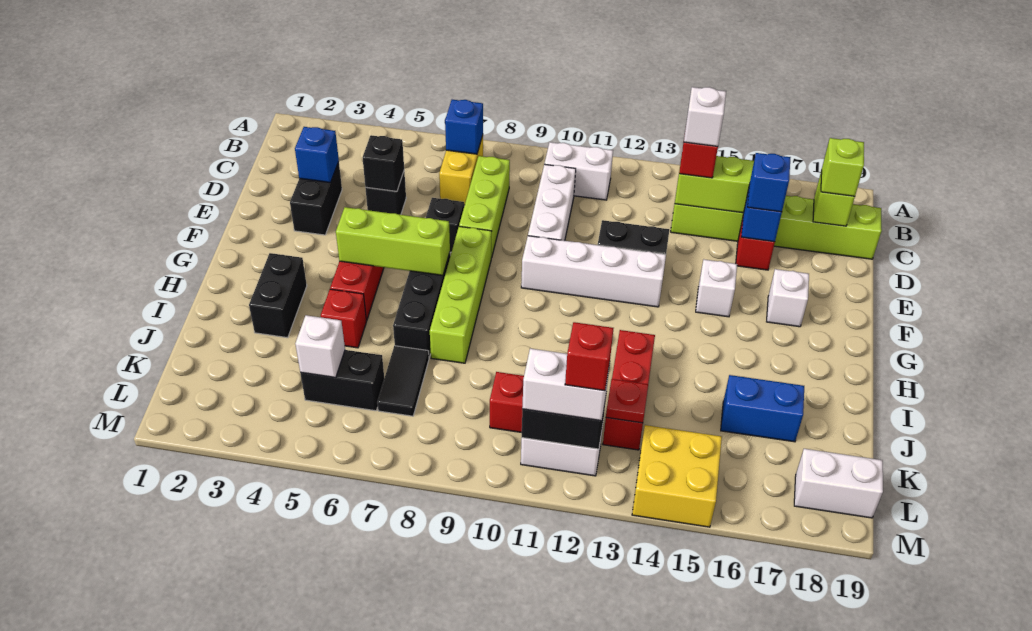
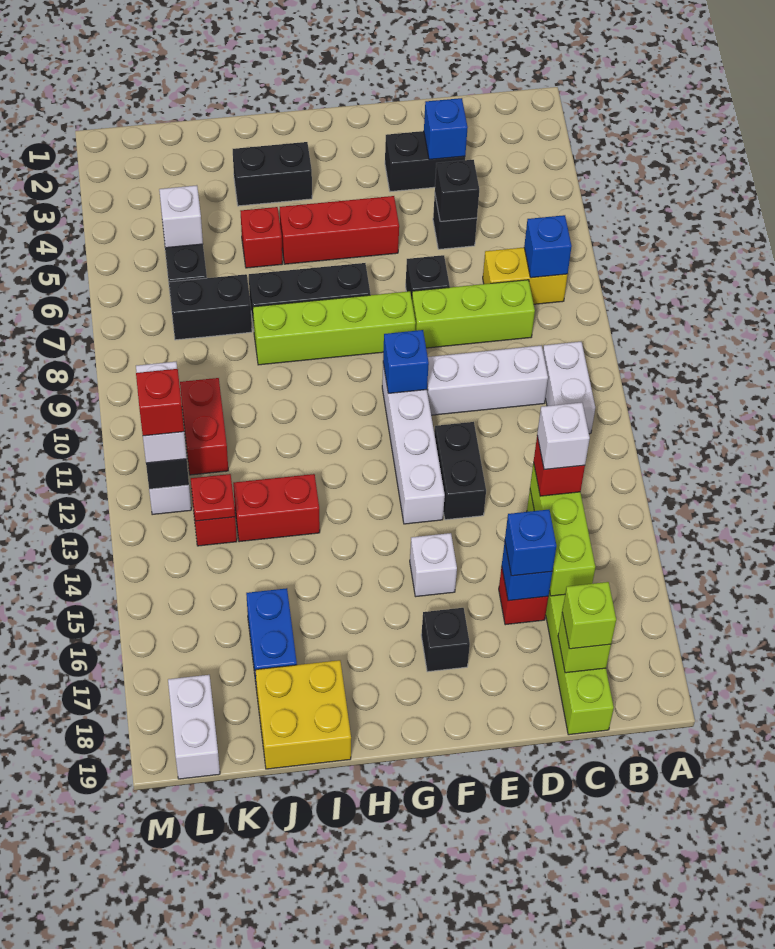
none -> blue 1x1 brick [383,330,429,393]
white 1x1 brick [767,269,809,327] -> black 1x1 brick [421,608,470,672]
lime 1x3 brick [336,207,450,275] -> none
black 1x2 tile [377,346,429,416] -> black 1x2 brick [169,274,252,340]
yellow 2x2 brick [632,425,722,527] -> yellow 2x2 brick moved to [256,660,351,769]

